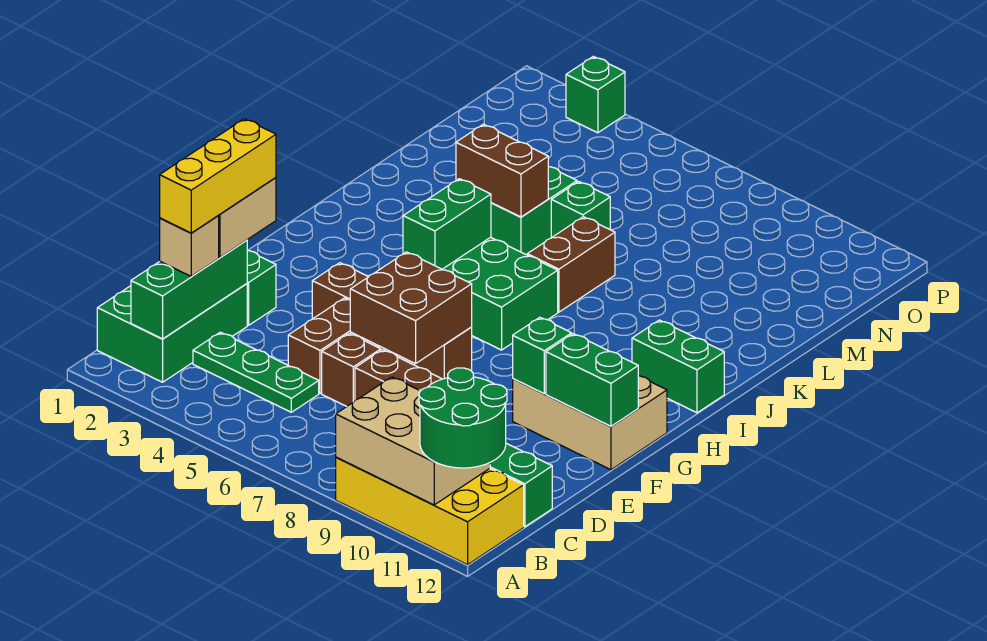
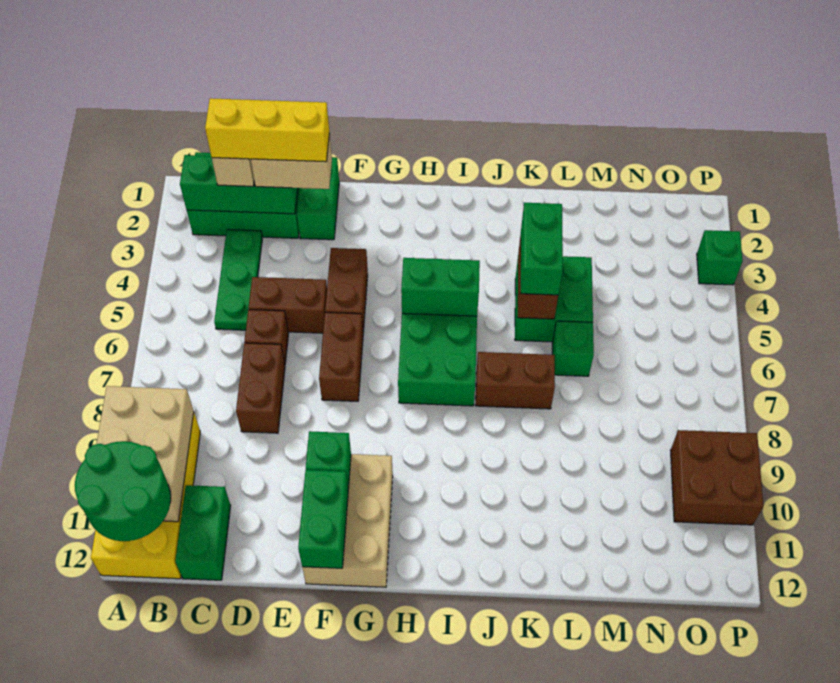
brown 2x2 brick [350,252,472,364] -> brown 2x2 brick moved to [671,430,763,525]
green 1x2 brick [632,320,724,413] -> green 1x2 brick moved to [521,203,563,295]

